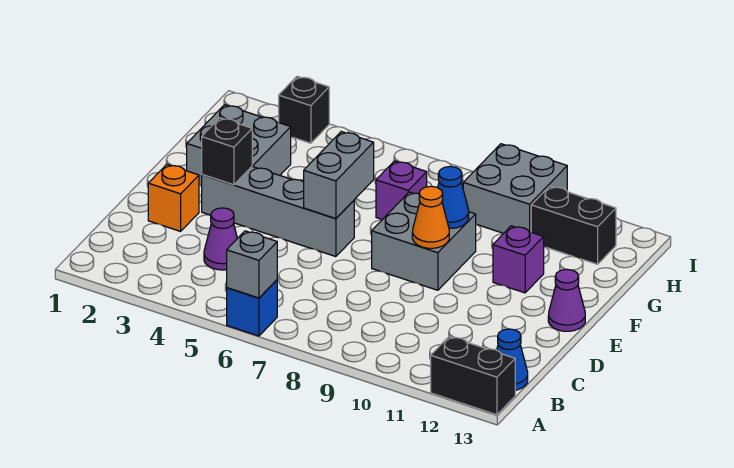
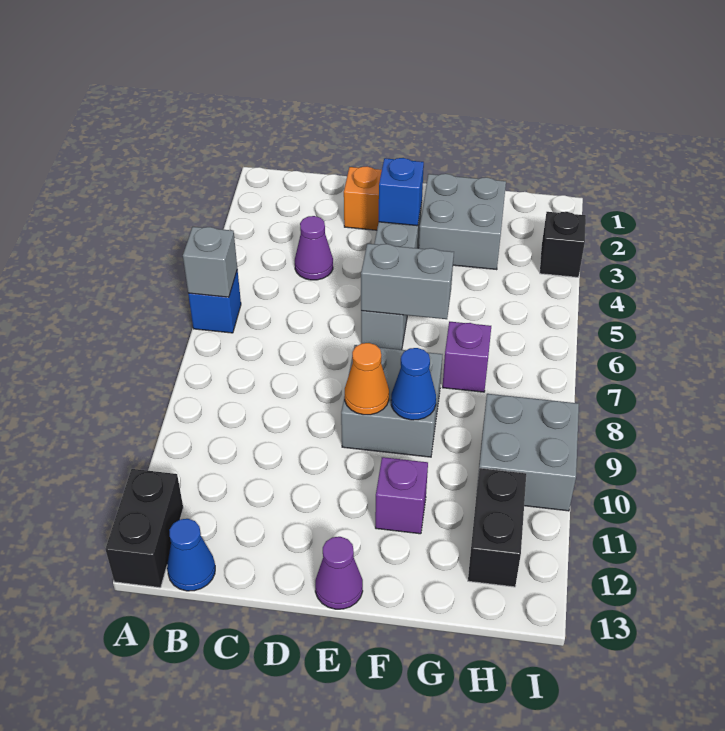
black 1x1 brick [202,118,252,185] -> blue 1x1 brick [379,158,424,226]

